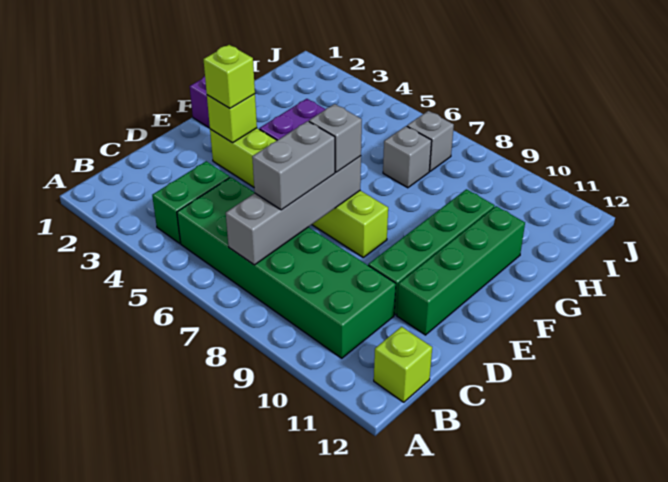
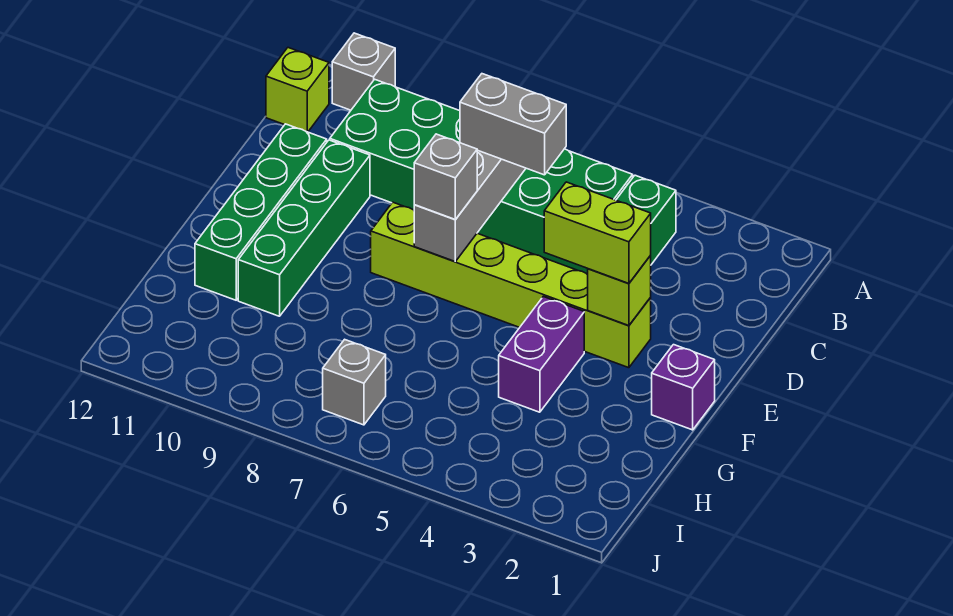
grey 1x2 brick [252,121,335,210] -> grey 1x2 brick turned to [460,74,566,175]
lime 1x1 brick [203,45,255,108] -> lime 1x2 brick [544,182,651,283]
grey 1x1 brick [383,126,432,188] -> grey 1x1 brick moved to [332,33,395,110]

